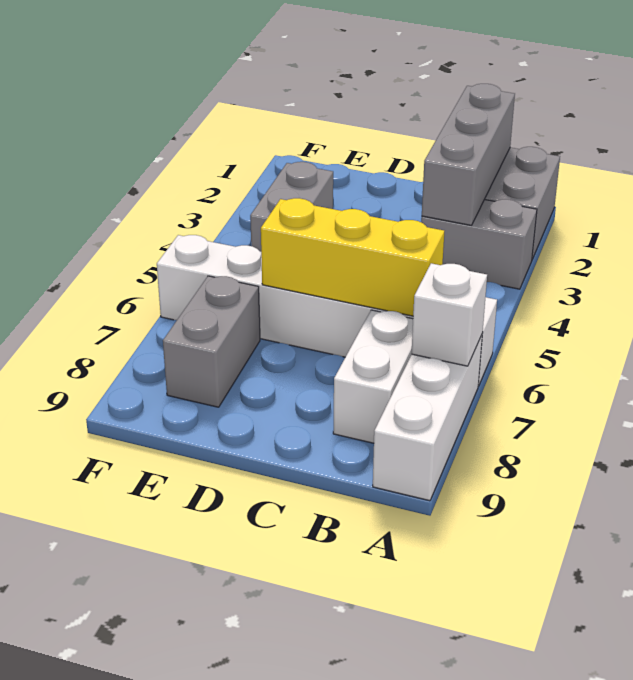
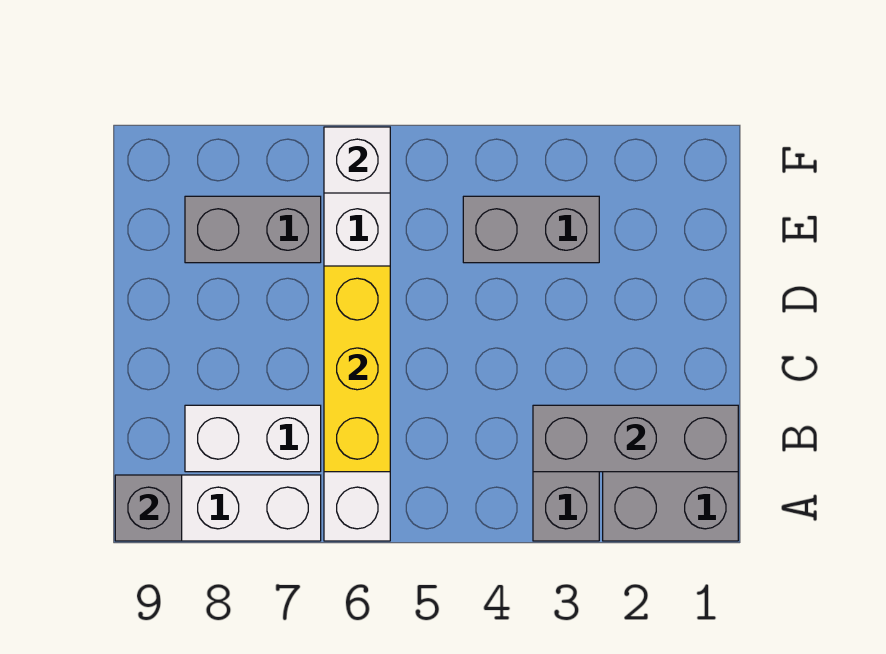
white 1x1 brick [411,263,487,366] -> white 1x1 brick moved to [324,127,390,193]
none -> grey 1x1 brick [115,475,182,541]

